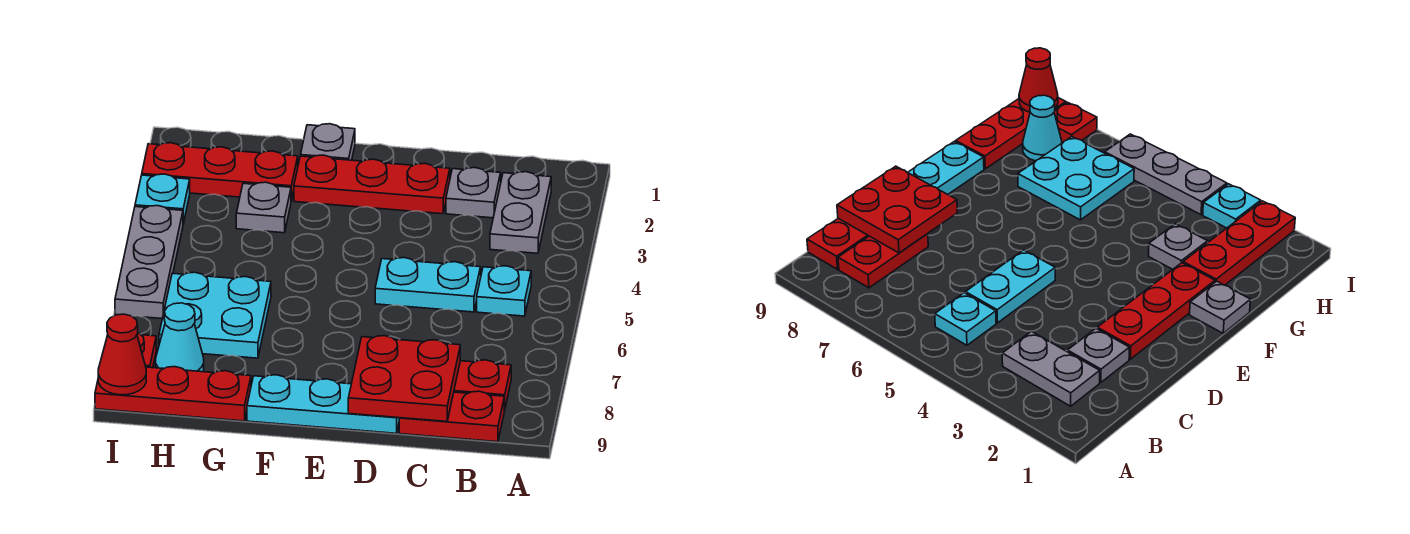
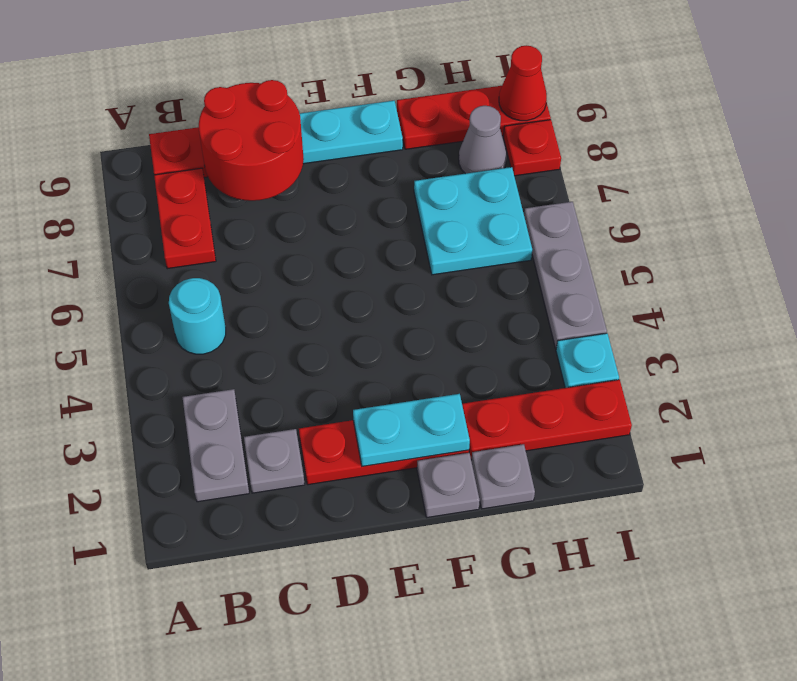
cyan 1x1 plate [477,266,531,316] -> cyan 1x1 round brick [169,278,226,354]
red 1x2 plate [454,360,511,410] -> red 1x2 plate turned to [154,168,216,269]
cyan 1x2 plate [375,258,481,312] -> cyan 1x2 plate moved to [353,394,470,466]
red 2x2 plate [348,336,460,421] -> red 2x2 round brick [199,80,304,201]
grey 1x1 plate [236,182,291,233] -> grey 1x1 plate moved to [471,444,535,509]
cyan 1x1 cone [156,303,204,372] -> grey 1x1 cone [459,106,507,174]

